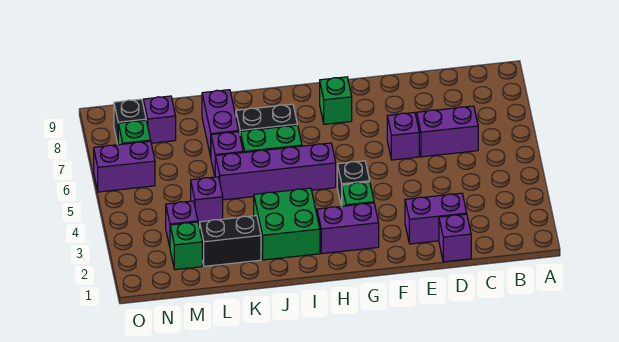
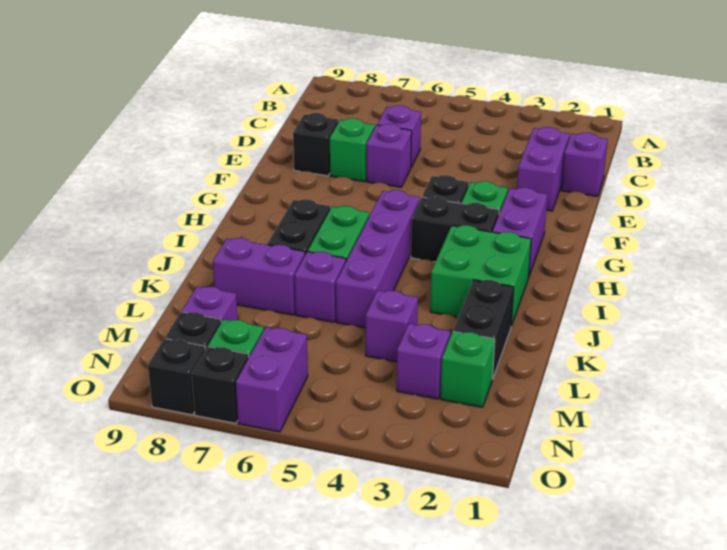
purple 1x2 brick [417,106,478,157] -> purple 1x1 brick [377,105,421,167]
none -> black 1x1 brick [293,113,339,176]
green 1x1 brick [320,77,352,124] -> green 1x1 brick moved to [330,118,375,182]
none -> black 1x2 brick [411,197,499,262]
none -> black 1x1 brick [192,346,249,423]
none -> black 1x1 brick [148,339,205,415]

